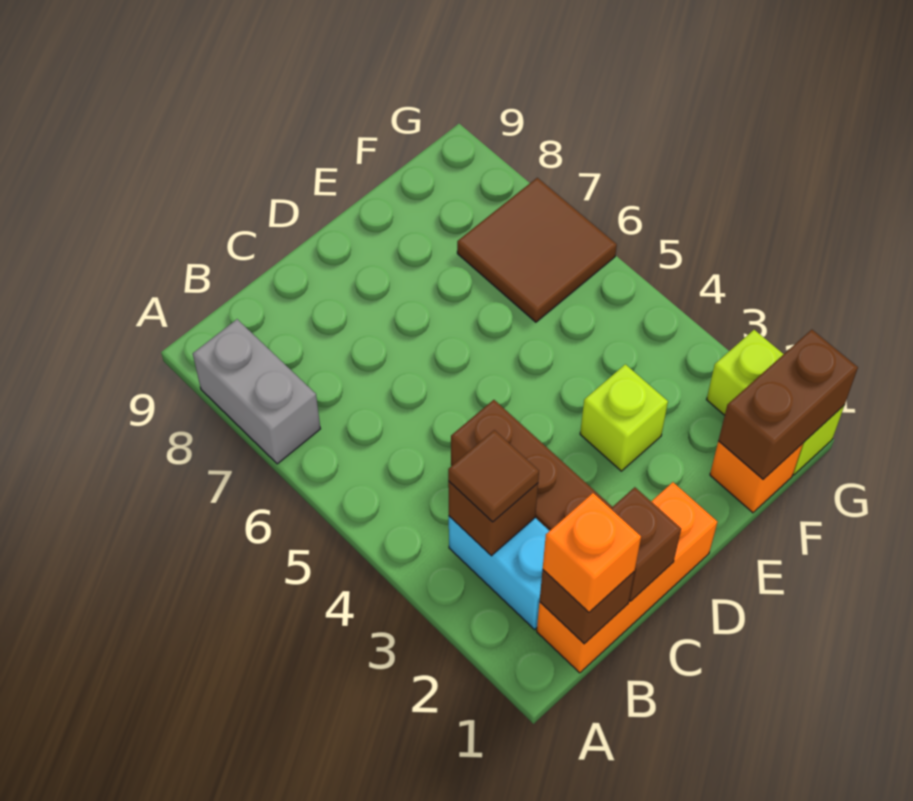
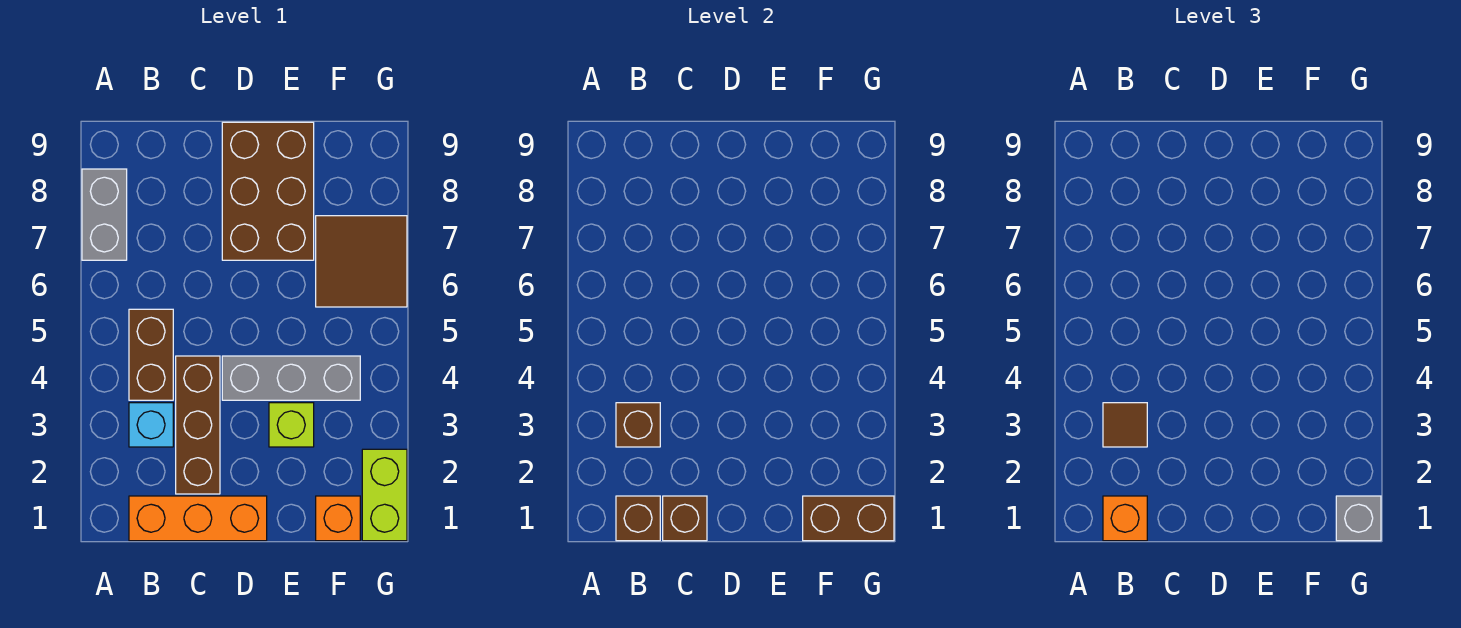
cyan 1x2 brick [449,516,549,629] -> cyan 1x1 brick [129,403,173,447]
none -> brown 1x2 brick [129,309,173,400]
none -> grey 1x3 brick [222,356,360,400]
none -> brown 2x3 brick [222,122,314,260]
none -> grey 1x1 brick [1336,496,1381,541]

